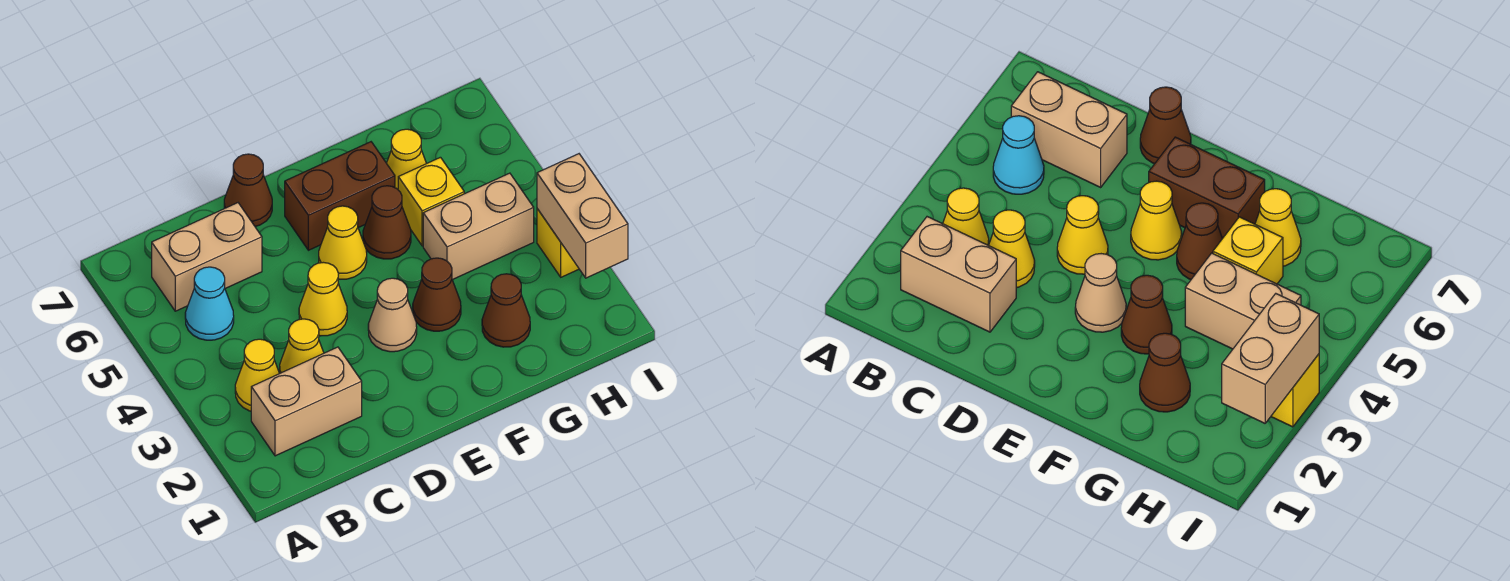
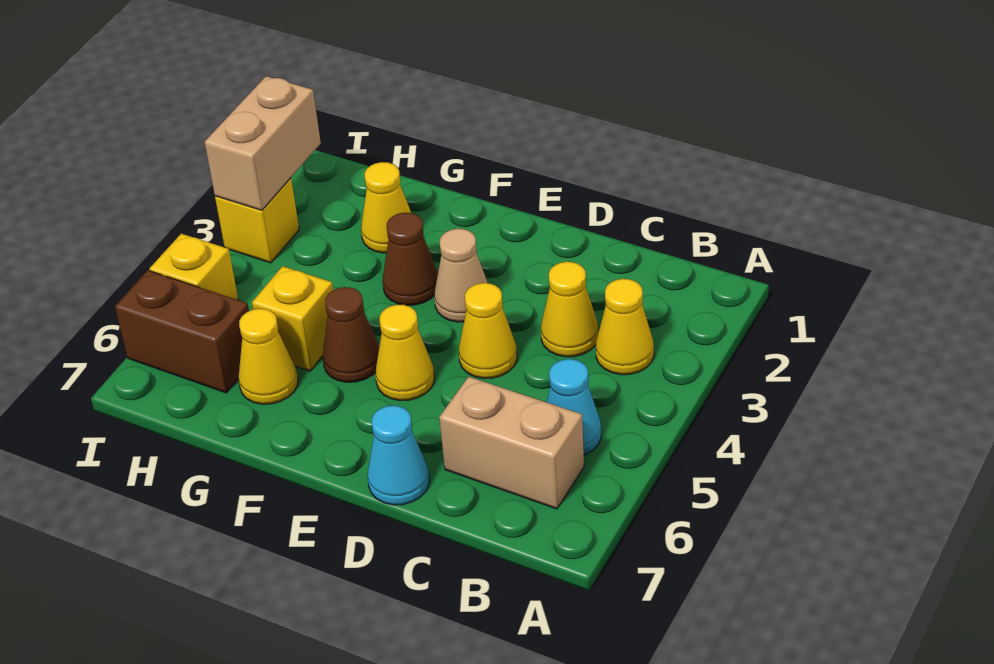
tan 1x2 brick [251,347,362,456] -> none
brown 1x1 cone [224,154,272,226] -> cyan 1x1 cone [368,406,429,505]
brown 1x2 brick [285,142,395,250] -> brown 1x2 brick moved to [115,270,249,393]
brown 1x1 cone [482,274,530,347] -> yellow 1x1 cone [361,162,411,253]
tan 1x2 brick [423,173,534,280] -> none
none -> yellow 1x1 brick [150,234,238,300]

